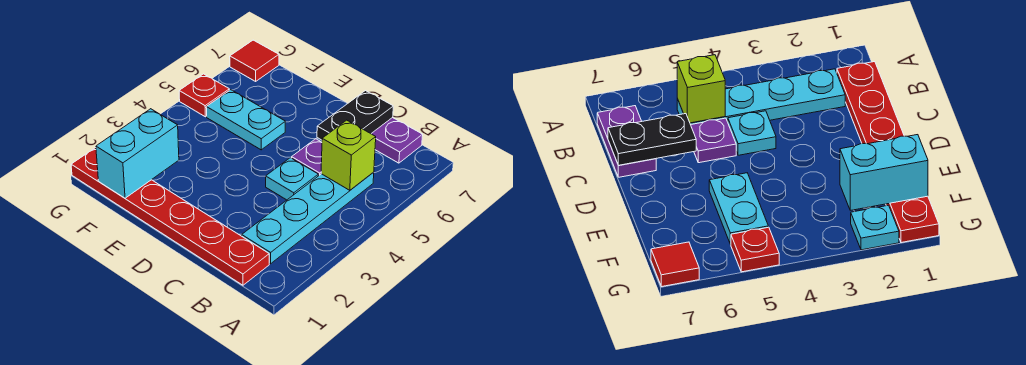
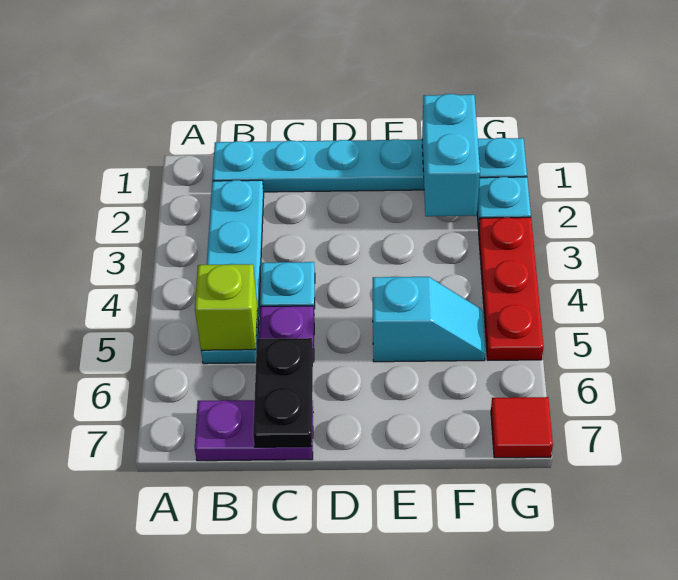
red 1x6 plate [71,148,269,285] -> cyan 1x6 plate [212,138,527,192]
cyan 1x2 plate [206,90,286,150] -> cyan 1x2 slope [373,277,485,362]
red 1x1 plate [179,74,229,117] -> red 1x3 plate [478,217,544,360]

